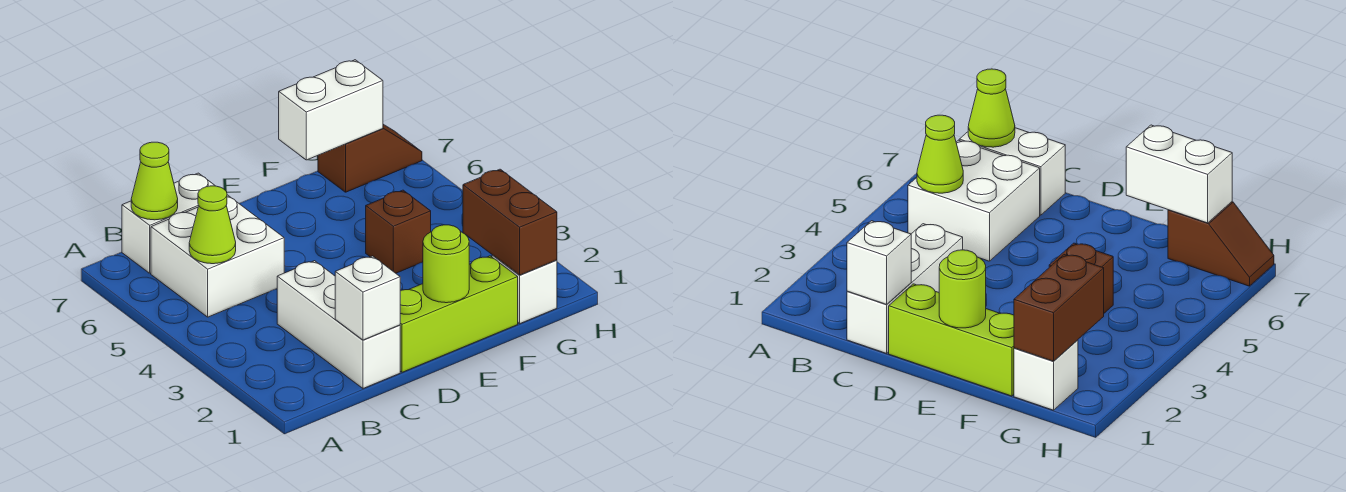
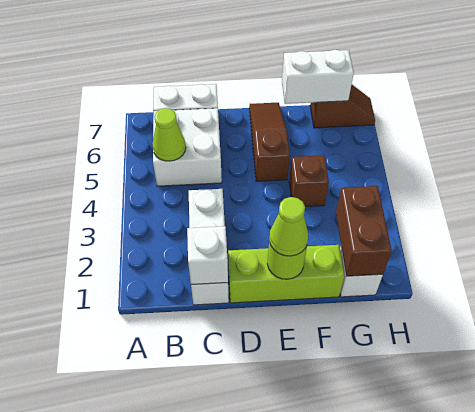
lime 1x1 cone [131,142,178,220] -> lime 1x1 cone moved to [269,197,308,256]
none -> brown 1x3 slope [249,103,290,181]

